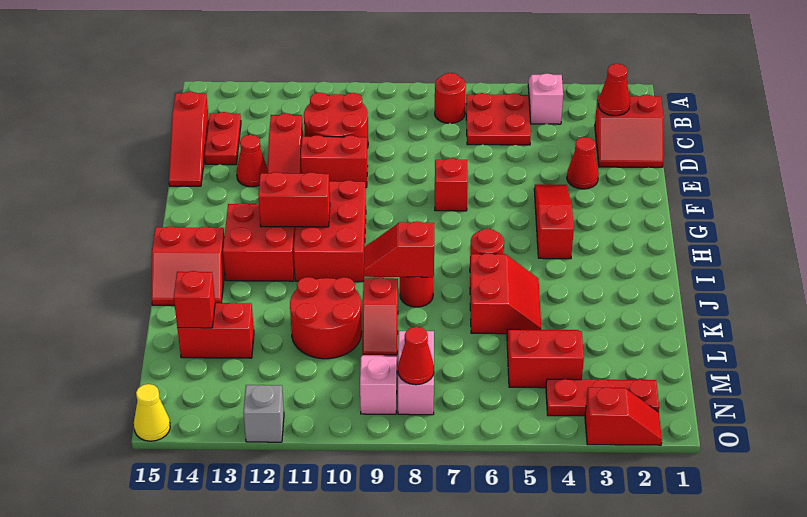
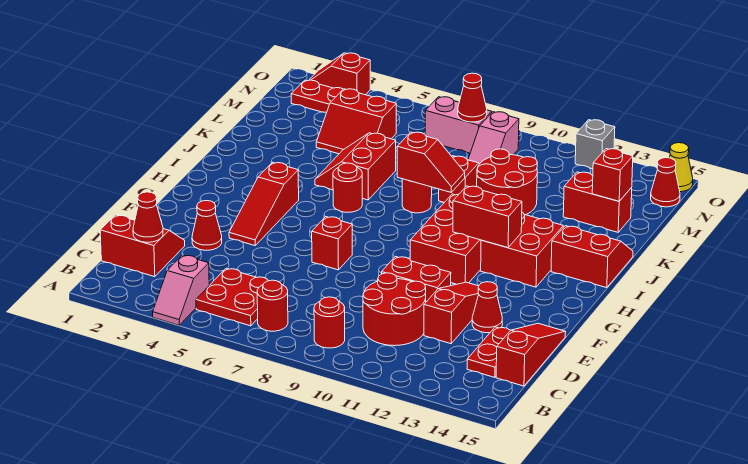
none -> red 1x1 round brick [314,297,345,348]
pink 1x2 brick [398,331,434,415] -> pink 1x2 brick turned to [425,97,492,153]
none -> red 1x1 cone [651,158,680,207]

